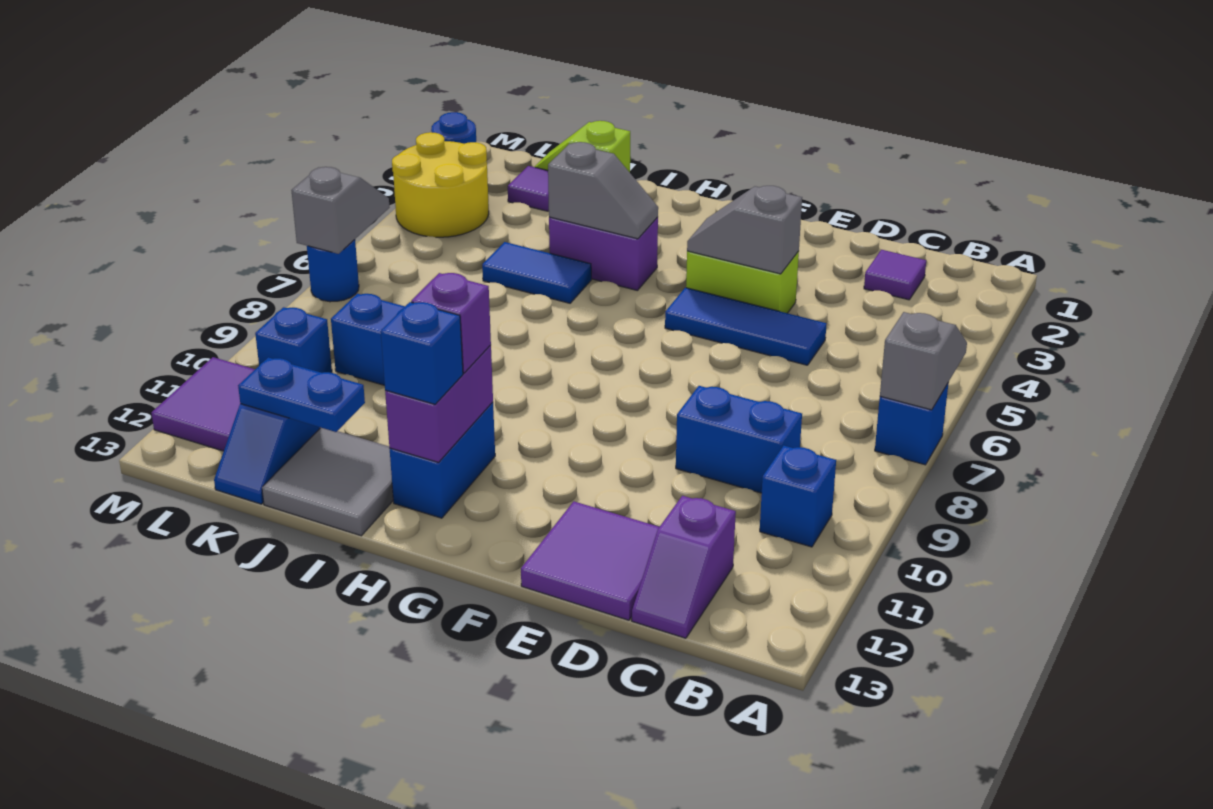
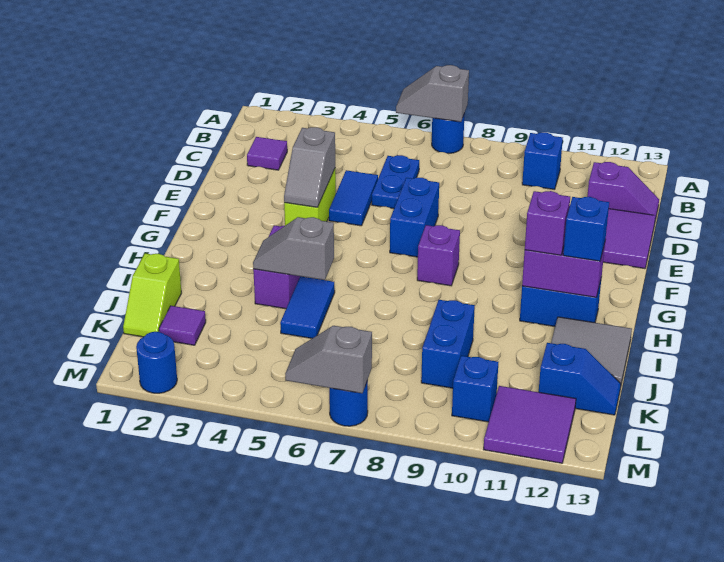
blue 1x1 brick [875,384,948,465] -> blue 1x1 round brick [432,113,465,153]
blue 1x2 brick [676,386,802,493] -> blue 1x2 brick moved to [390,178,439,257]
blue 1x3 tile [665,288,827,365] -> blue 1x2 tile [329,170,378,226]
none -> purple 1x1 brick [417,225,460,286]
grey 1x2 slope [548,142,658,239] -> grey 1x2 slope turned to [253,217,334,280]
blue 1x2 plate [238,357,365,432] -> blue 1x2 plate moved to [372,155,419,209]
yellow 2x2 round brick [392,132,489,237] -> none

